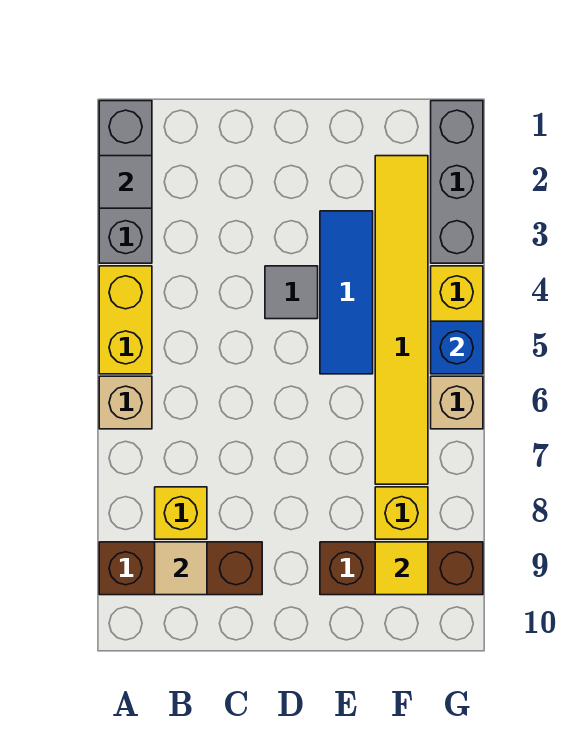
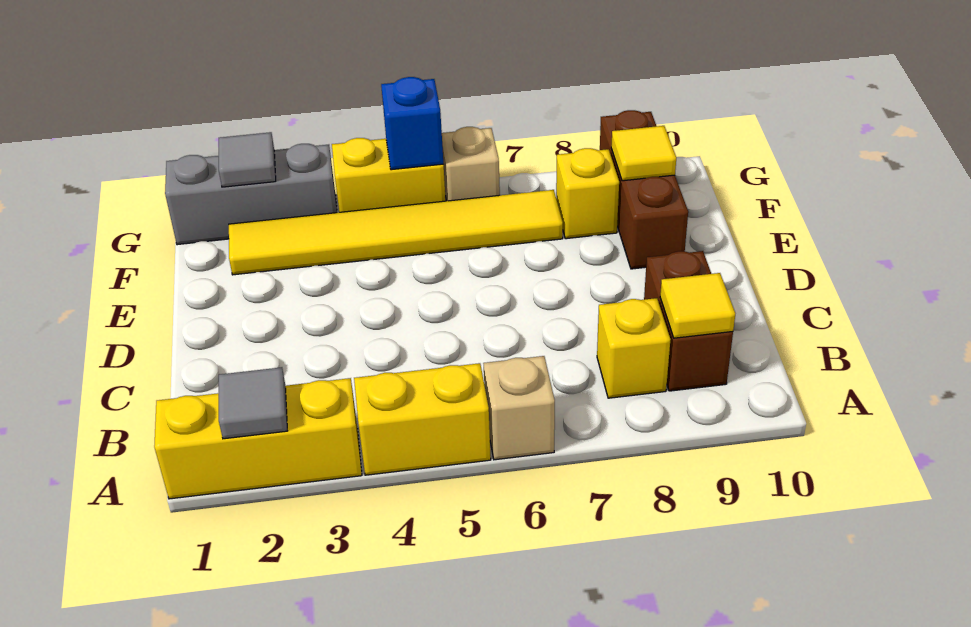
grey 1x3 brick [99,101,152,263] -> yellow 1x3 brick [154,378,362,499]
brown 1x3 brick [99,542,262,595] -> brown 1x2 brick [644,251,733,391]
tan 1x1 tile [155,542,207,595] -> yellow 1x1 tile [660,273,735,338]
grey 1x1 tile [265,266,318,319] -> grey 1x1 tile moved to [219,132,276,187]
blue 1x3 tile [320,211,373,374] -> none

